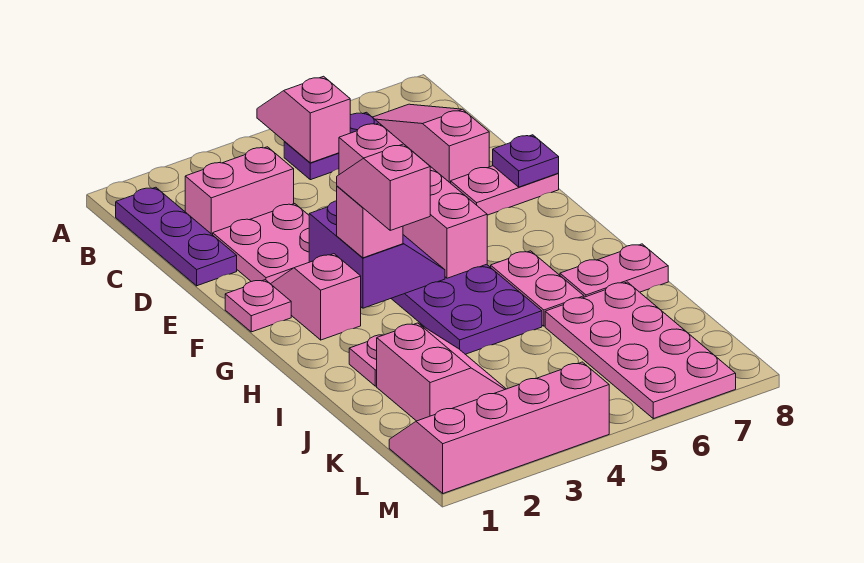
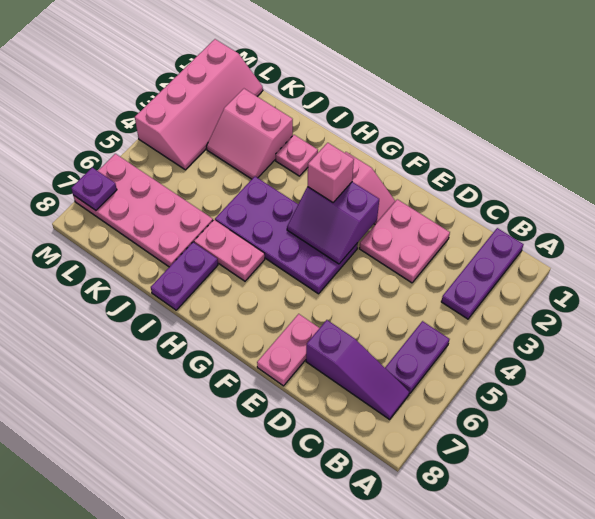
pink 1x2 slope [257,76,350,163] -> none
purple 1x3 plate [116,187,237,286] -> purple 1x3 plate turned to [441,228,524,319]
pink 1x3 slope [373,104,489,183] -> purple 1x3 slope [306,320,409,419]
pink 1x2 brick [185,147,294,235] -> none
pink 1x4 brick [339,123,487,278] -> none
purple 1x1 plate [493,135,559,187] -> purple 1x1 plate moved to [71,168,117,210]
pink 1x1 plate [225,280,291,332] -> none
pink 1x2 slope [337,144,430,230] -> none
pink 1x2 plate [560,244,668,297] -> purple 1x2 plate [151,242,218,310]

